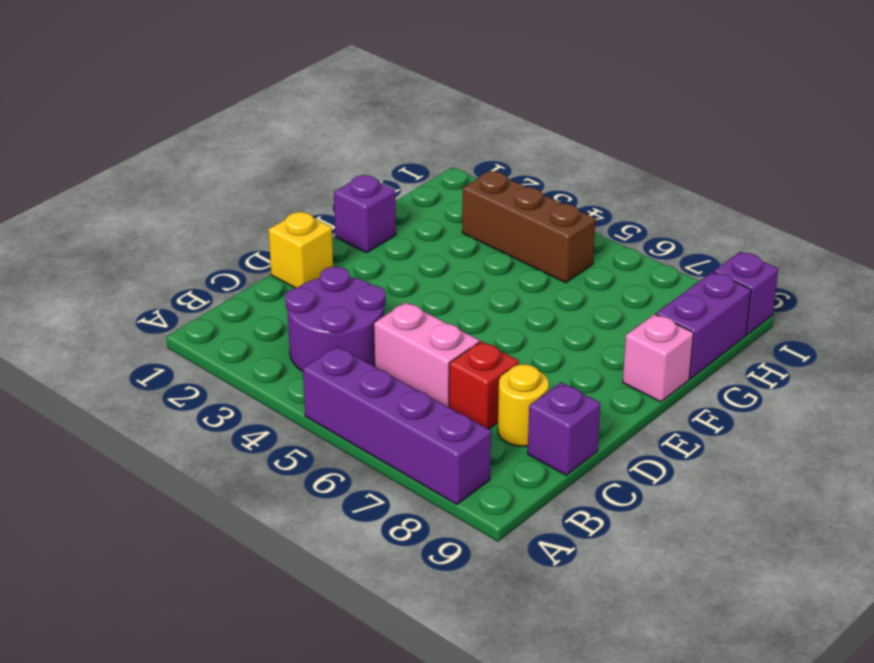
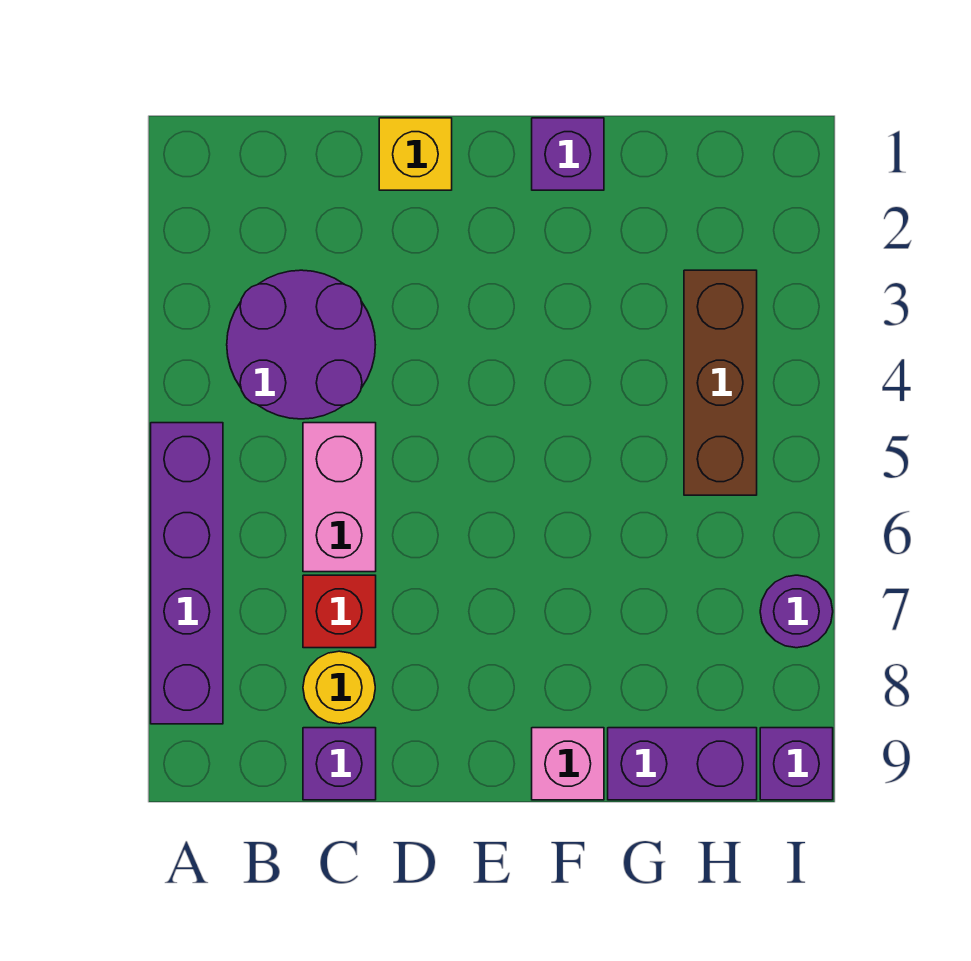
none -> purple 1x1 round brick [760,575,833,648]

